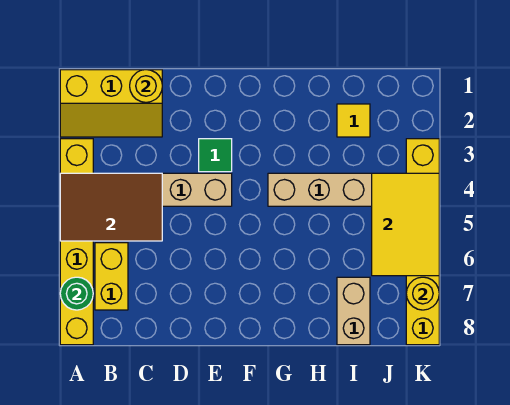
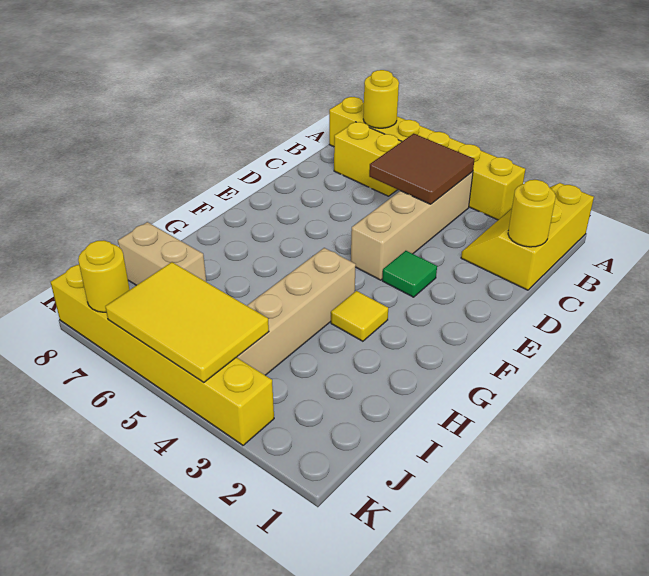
brown 2x3 tile [60,173,162,241] -> brown 2x2 tile [369,134,475,204]
green 1x1 round brick [60,277,93,310] -> yellow 1x1 round brick [363,70,399,128]
yellow 1x1 tile [337,104,370,137] -> yellow 1x1 tile moved to [331,291,388,341]

